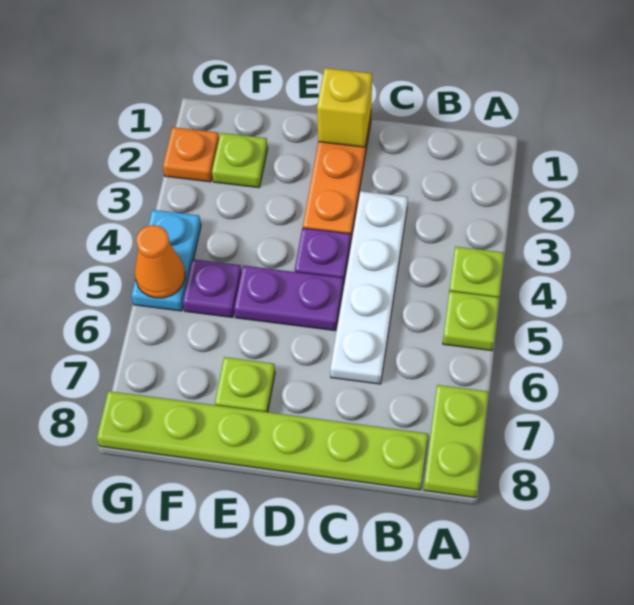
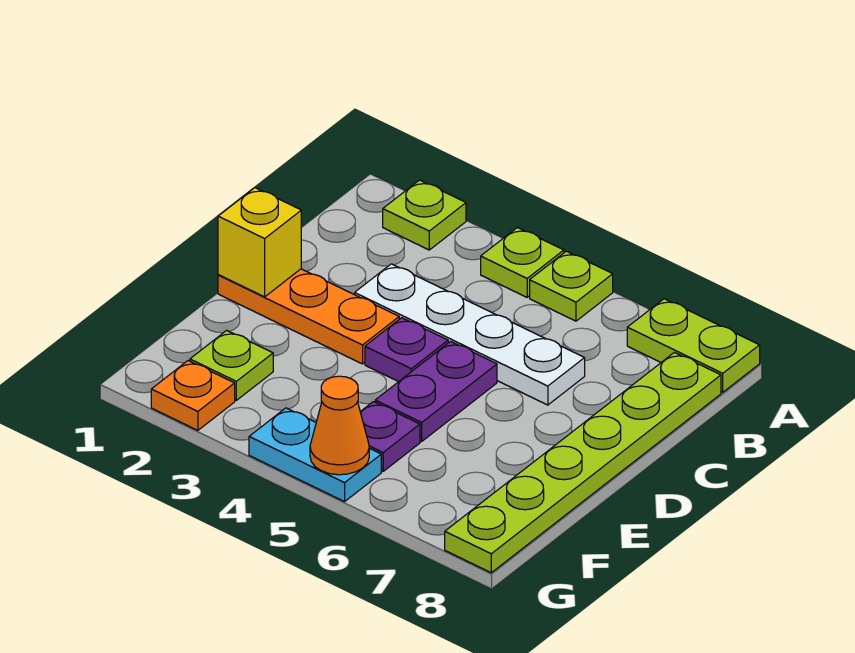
lime 1x1 plate [215,357,275,412] -> lime 1x1 plate moved to [383,180,466,250]

